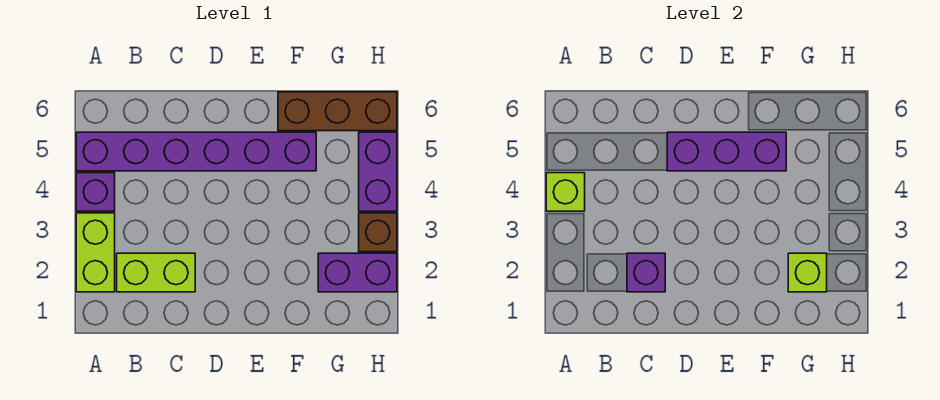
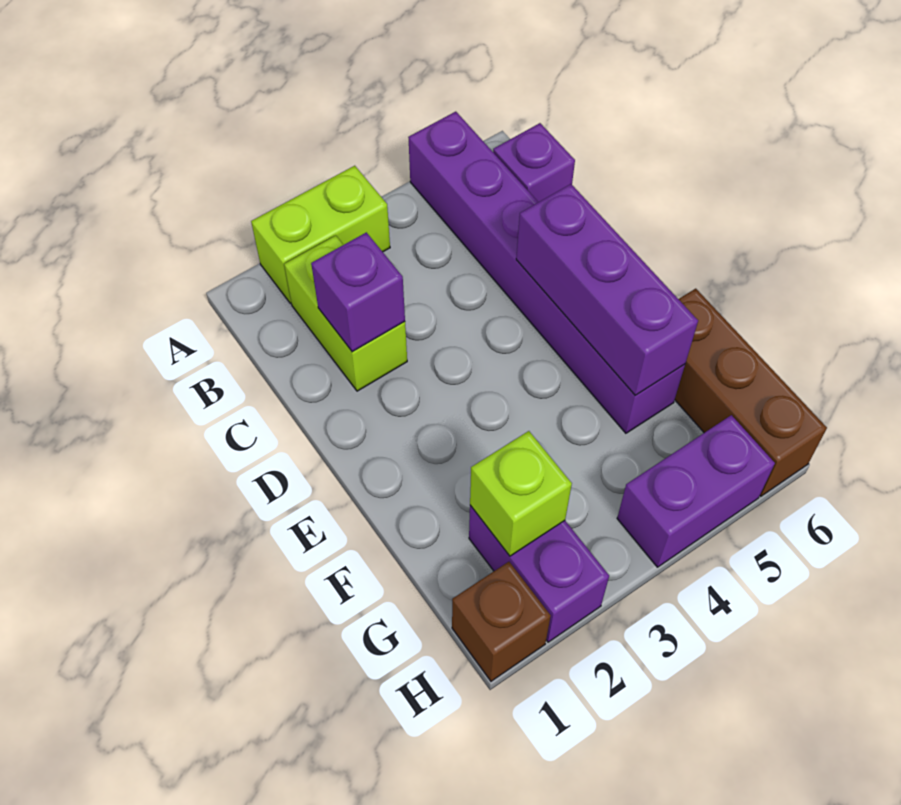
purple 1x1 brick [76,173,115,211] -> purple 1x1 brick moved to [493,123,575,202]
lime 1x1 brick [546,173,585,211] -> none
brown 1x1 brick [359,213,397,252] -> brown 1x1 brick moved to [452,562,551,681]

